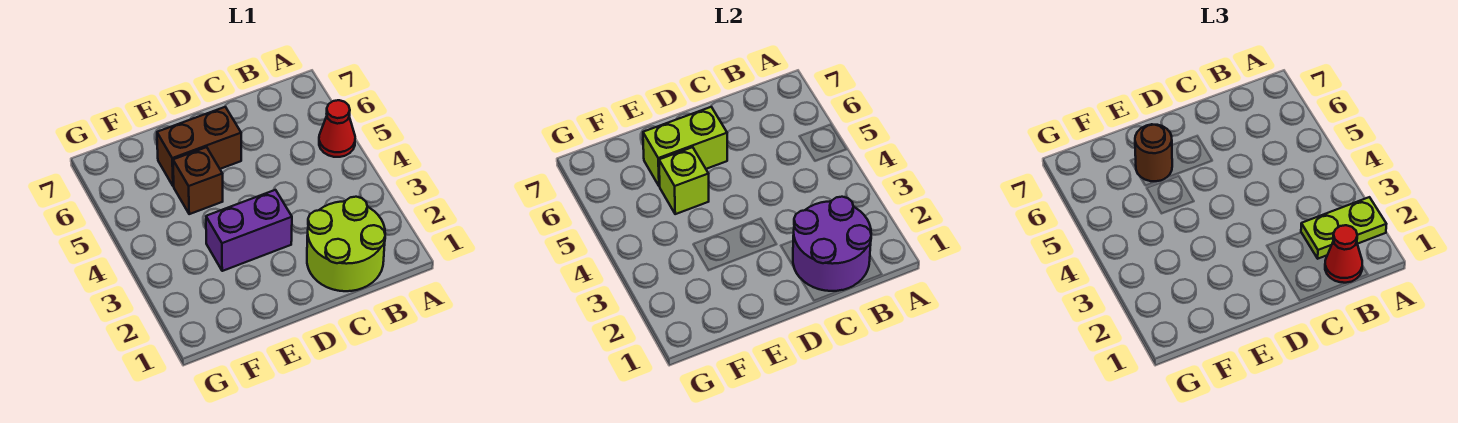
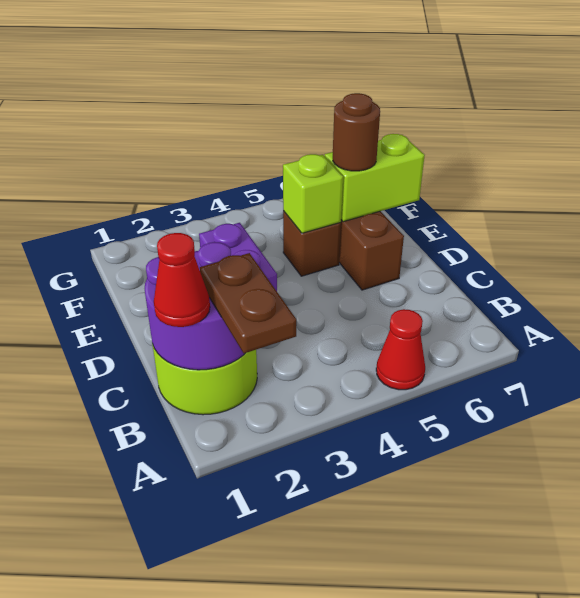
lime 1x2 plate [1301,197,1386,259] -> brown 1x2 plate [200,253,296,353]
lime 1x2 brick [643,107,727,186] -> lime 1x2 brick turned to [325,134,425,222]

